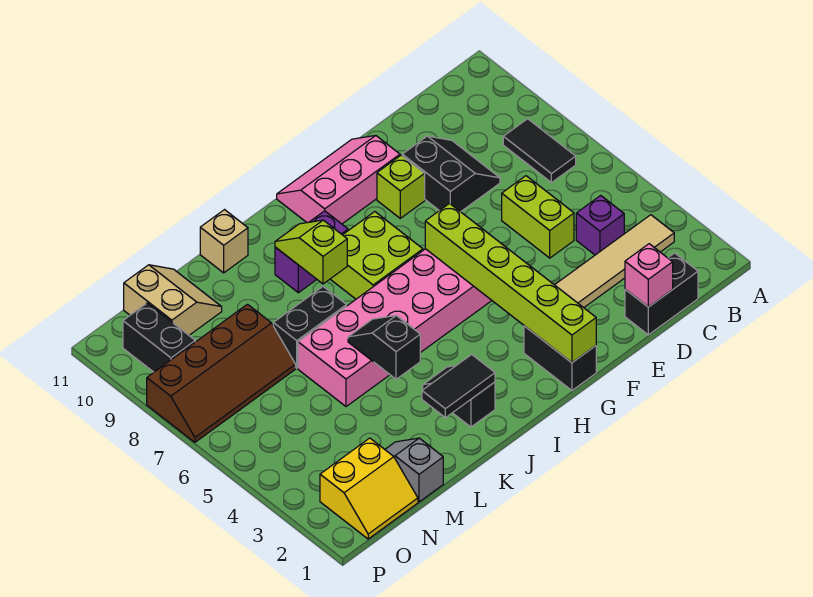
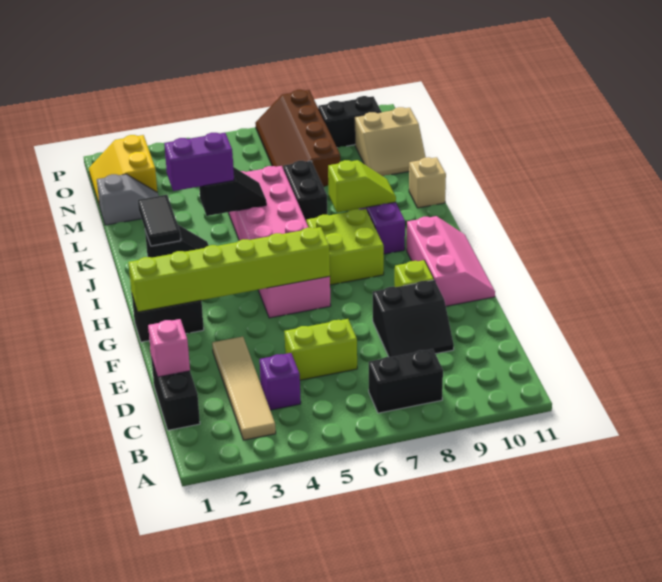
black 1x2 tile [503,119,576,183] -> black 1x2 brick [369,349,443,413]
none -> purple 1x2 brick [164,133,234,191]

